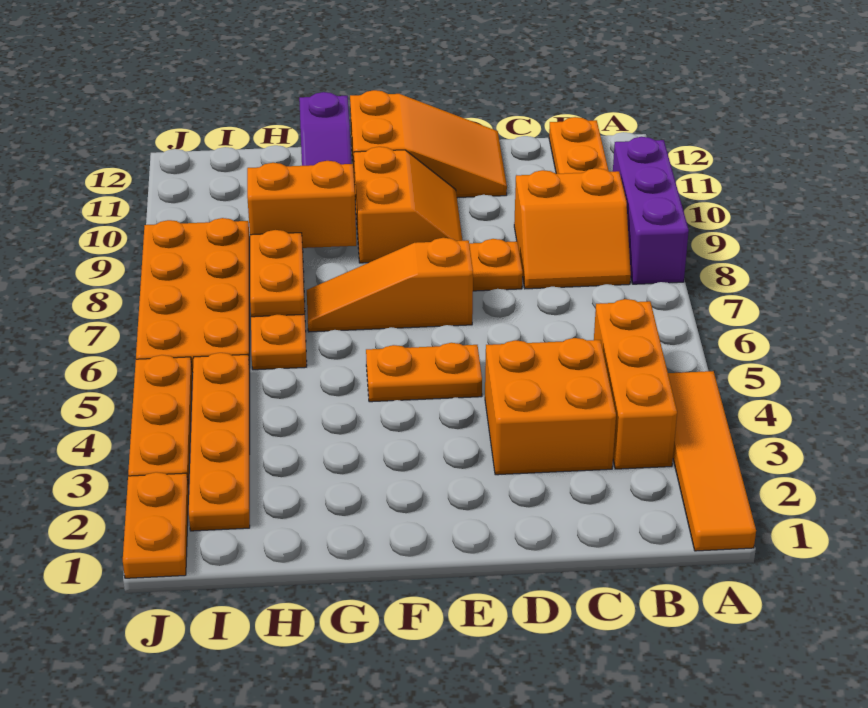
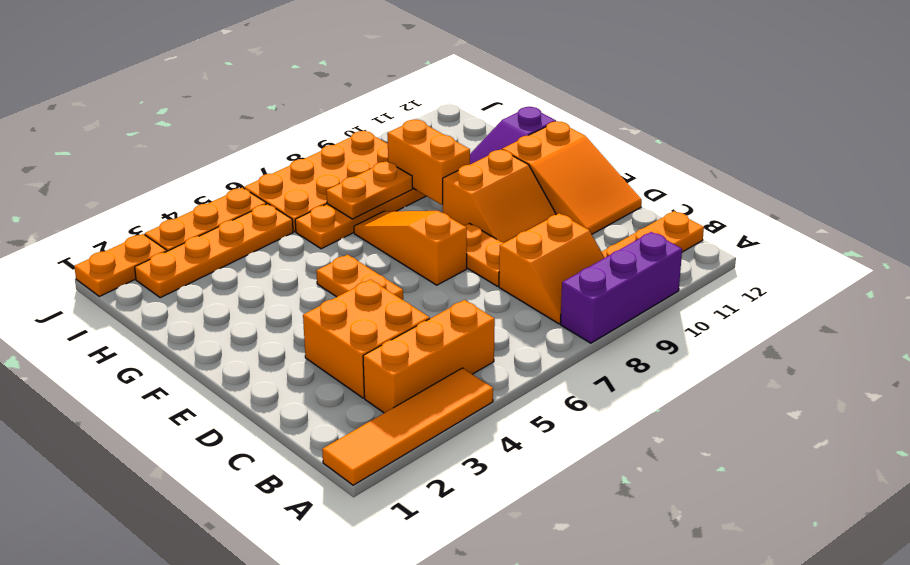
orange 2x2 slope [514,168,631,289] -> orange 2x2 slope turned to [499,213,605,324]

